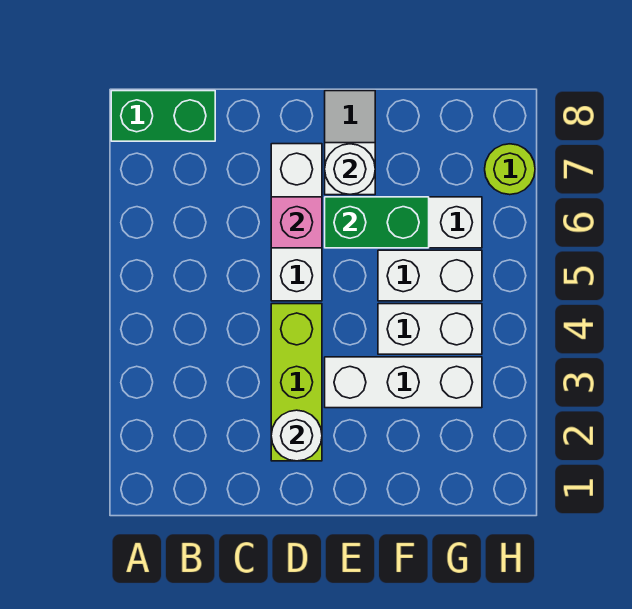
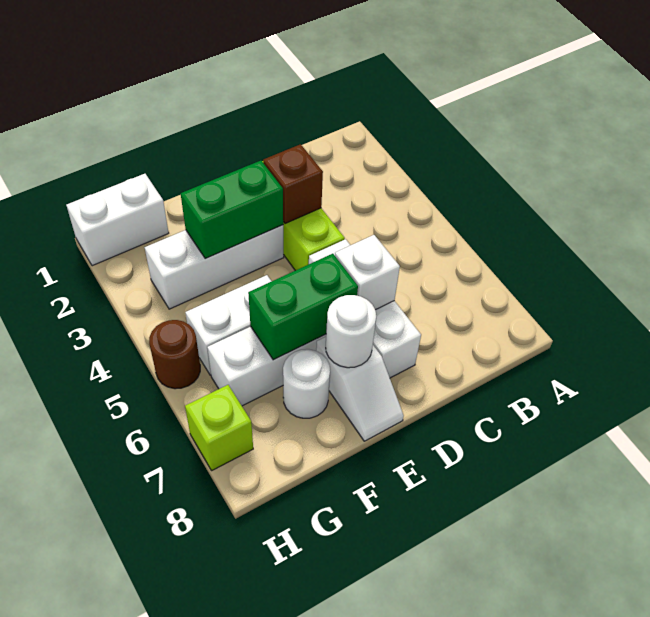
green 1x2 brick [111,91,215,141] -> green 1x2 brick moved to [181,161,283,259]
white 1x1 round brick [271,410,322,461] -> white 1x1 round brick moved to [283,349,330,418]
none -> brown 1x1 brick [263,144,323,224]
pink 1x1 brick [271,197,322,248] -> white 1x1 brick [335,235,400,310]
white 1x2 brick [378,304,482,354] -> white 1x2 brick moved to [66,174,169,266]
none -> brown 1x1 round brick [149,320,200,389]
lime 1x1 round brick [485,144,535,195] -> lime 1x1 brick [185,385,253,471]

